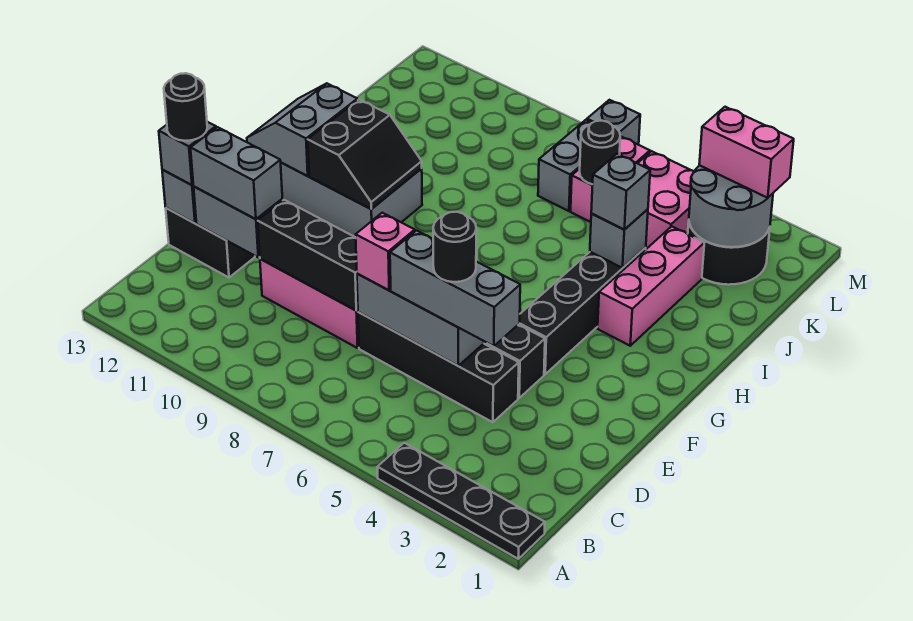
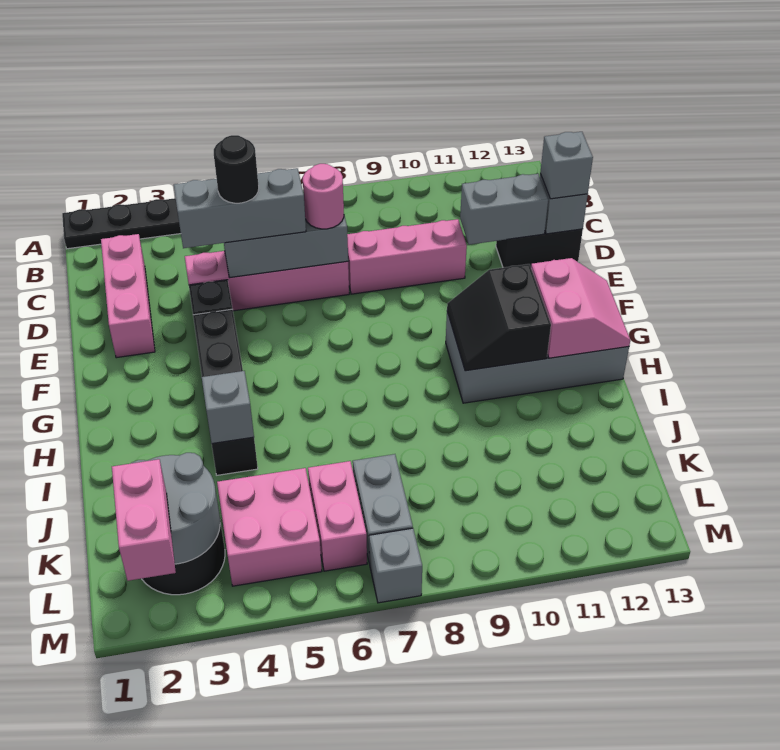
black 1x4 brick [358,312,519,422] -> pink 1x4 brick [185,251,349,311]
pink 1x1 brick [356,213,415,290] -> pink 1x1 round brick [303,164,344,229]
black 1x3 brick [258,200,358,311] -> none
grey 1x2 brick [191,127,282,219] -> none
black 1x1 round brick [164,73,207,141] -> none
grey 2x2 slope [247,83,358,176] -> pink 2x2 slope [531,258,630,358]
pink 1x3 brick [598,226,704,346] -> pink 1x3 brick moved to [101,234,155,358]
grey 1x1 brick [591,154,650,230] -> none
black 1x1 round brick [580,121,620,184] -> none
pink 1x2 brick [699,107,794,198] -> pink 1x2 brick turned to [112,459,176,581]

